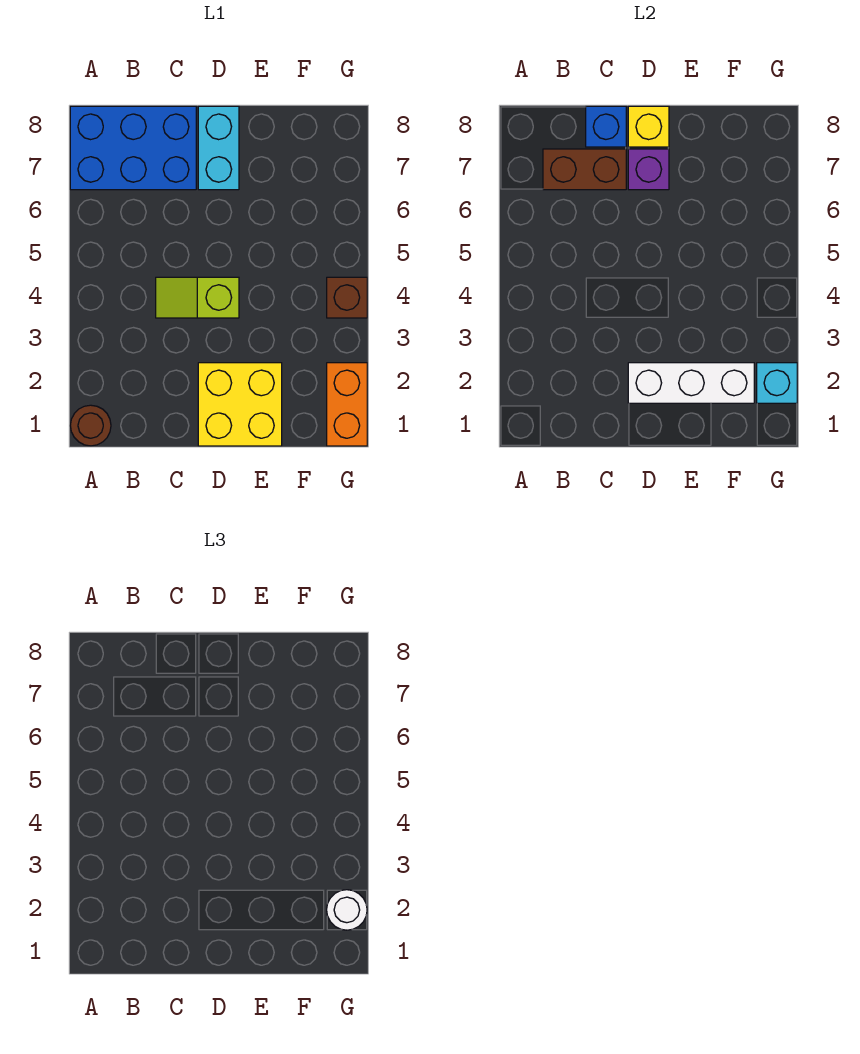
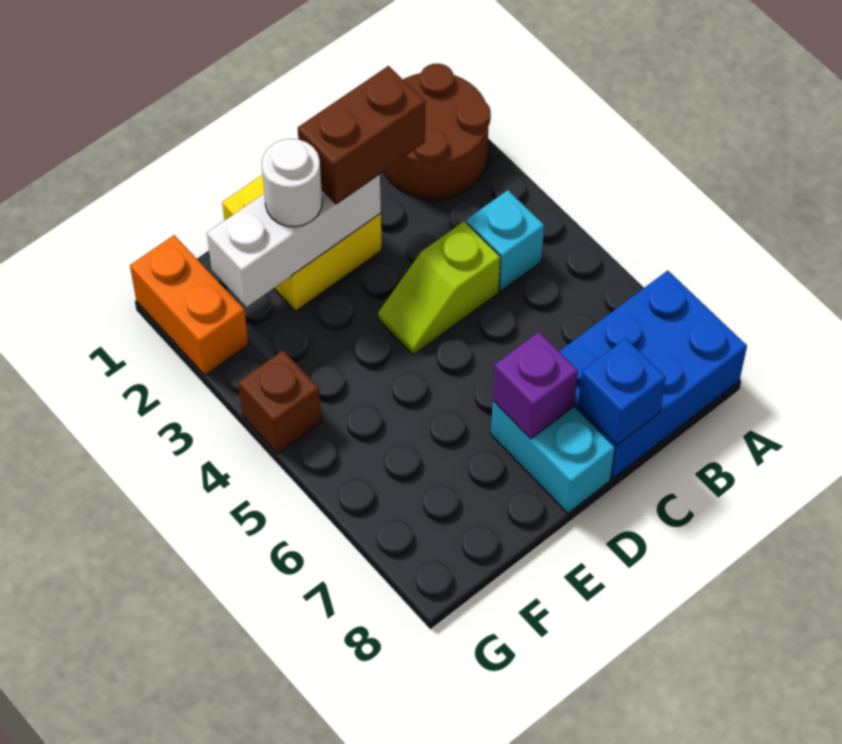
brown 1x1 round brick [70,405,111,446] -> brown 2x2 round brick [383,64,491,200]
brown 1x2 brick [543,149,626,190] -> brown 1x2 brick moved to [298,66,425,204]
lime 1x2 slope [156,277,239,318] -> lime 1x2 slope turned to [378,221,500,355]
yellow 1x1 brick [628,106,669,147] -> none
cyan 1x1 brick [757,363,797,403] -> cyan 1x1 brick moved to [466,190,544,291]
white 1x1 round brick [327,890,367,930] -> white 1x1 round brick moved to [262,139,322,227]

